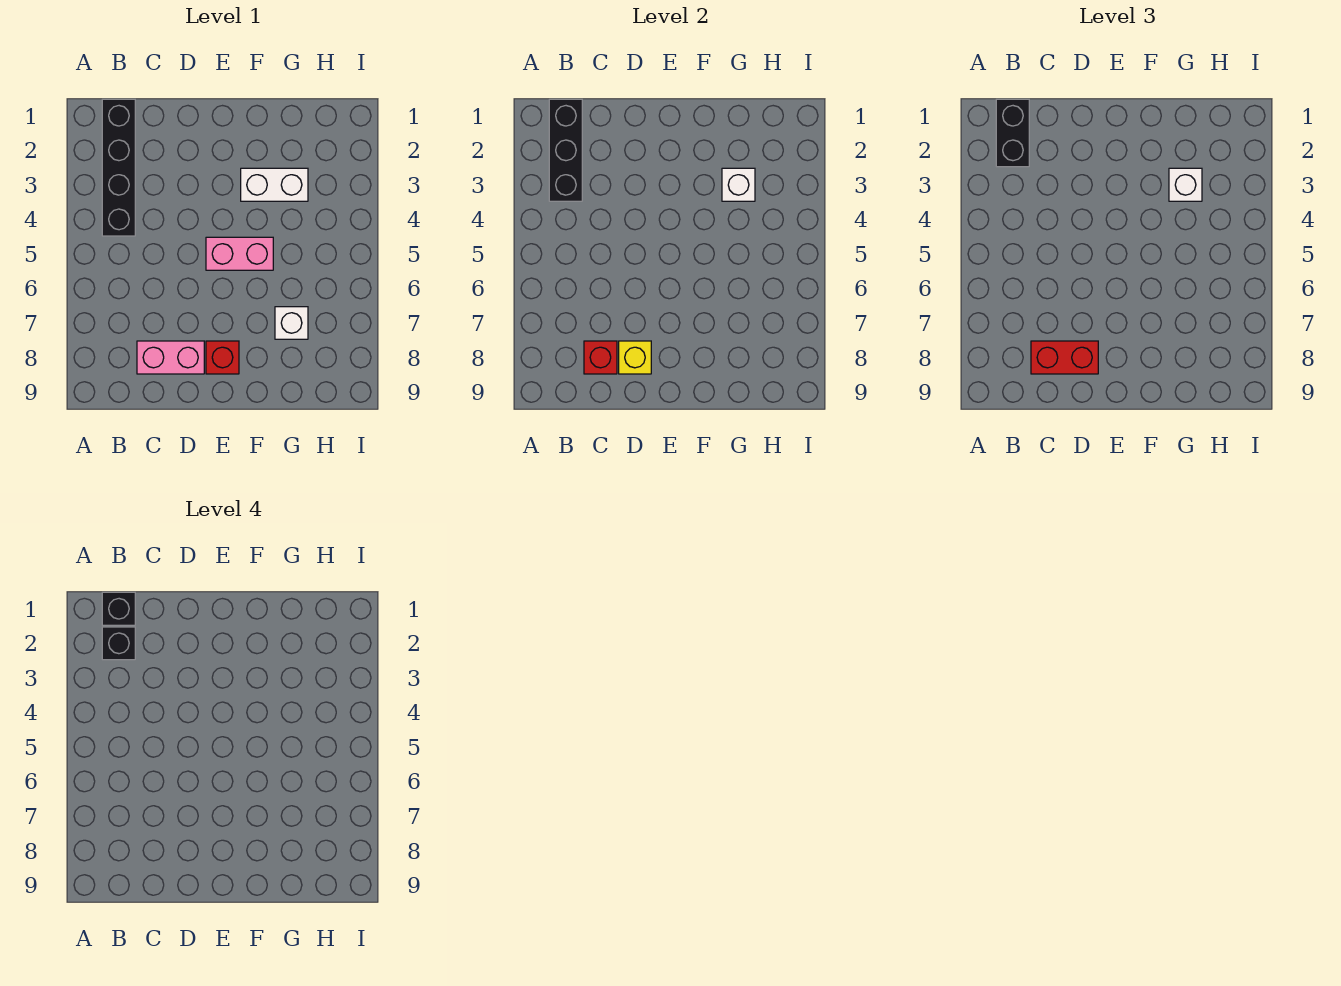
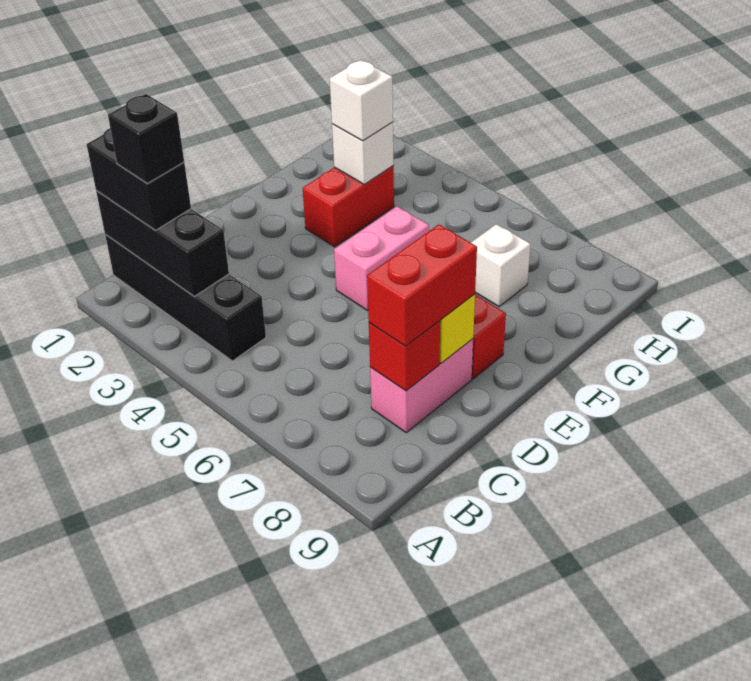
black 1x1 brick [102,592,135,625] -> none
white 1x2 brick [241,168,308,201] -> red 1x2 brick [303,166,394,247]

